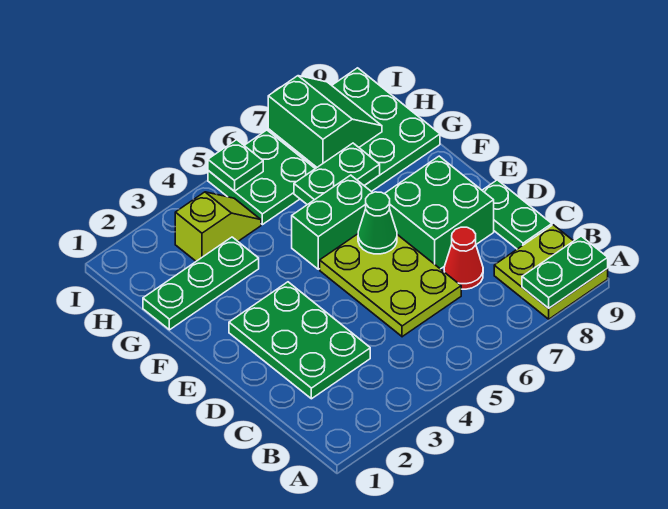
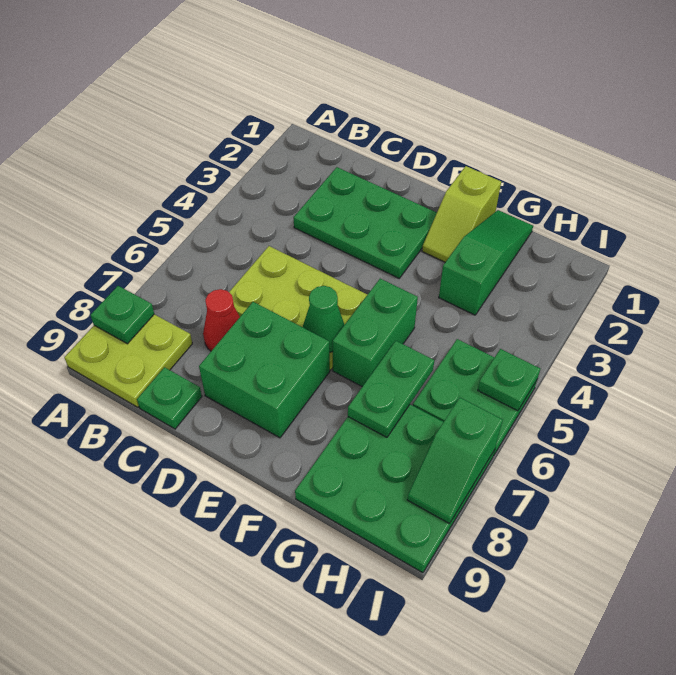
green 1x2 plate [522,236,608,308] -> green 1x1 plate [91,286,154,344]
green 1x2 plate [482,180,552,249] -> green 1x1 plate [137,367,202,429]
green 1x3 plate [143,237,259,330] -> green 1x3 slope [439,210,533,315]
lime 1x2 slope [175,192,261,261] -> lime 1x2 slope moved to [422,166,501,262]
green 2x2 slope [268,76,382,167] -> green 1x2 slope [407,398,503,524]

